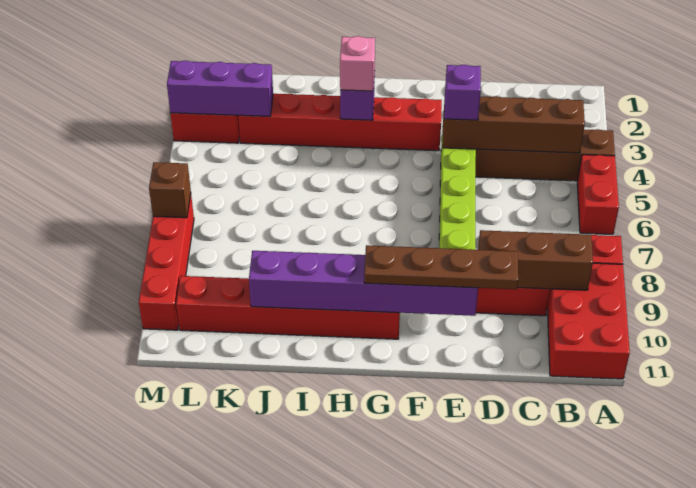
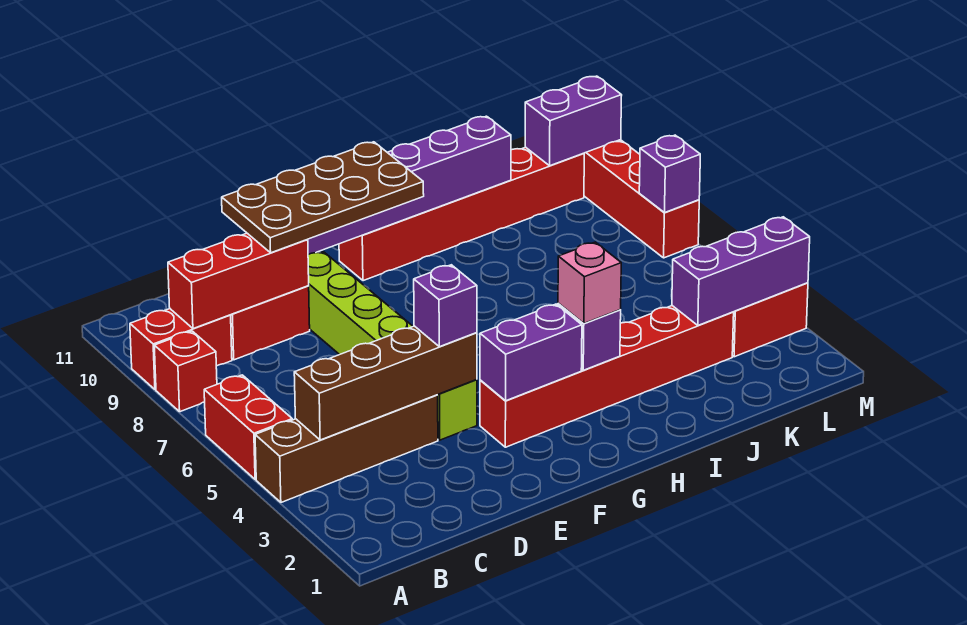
red 2x3 brick [547,263,630,379] -> red 1x2 brick [130,309,232,390]
brown 1x3 brick [478,230,593,290] -> red 1x3 brick [168,233,309,329]
brown 1x4 plate [364,245,518,289] -> brown 2x4 plate [222,142,424,253]
none -> purple 1x2 brick [480,304,582,401]
none -> purple 1x2 brick [525,76,622,166]
brown 1x1 brick [149,162,191,218] -> purple 1x1 brick [639,135,700,213]

